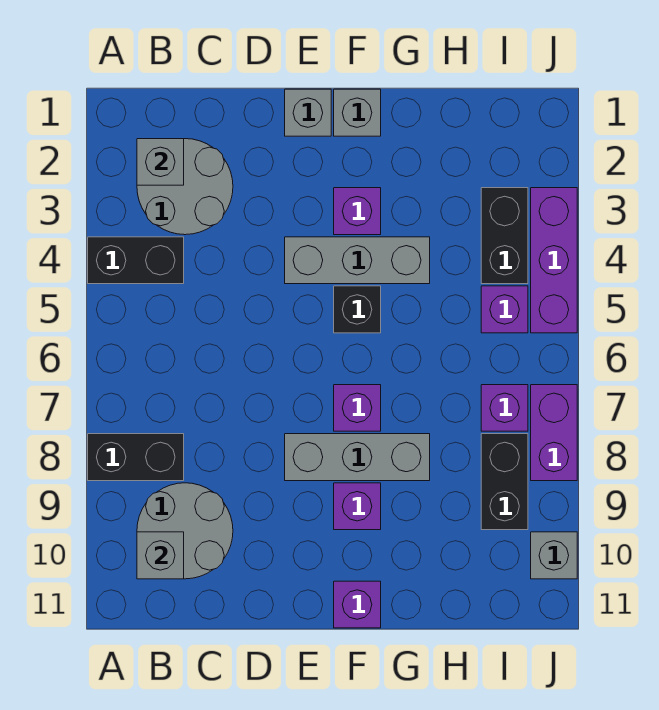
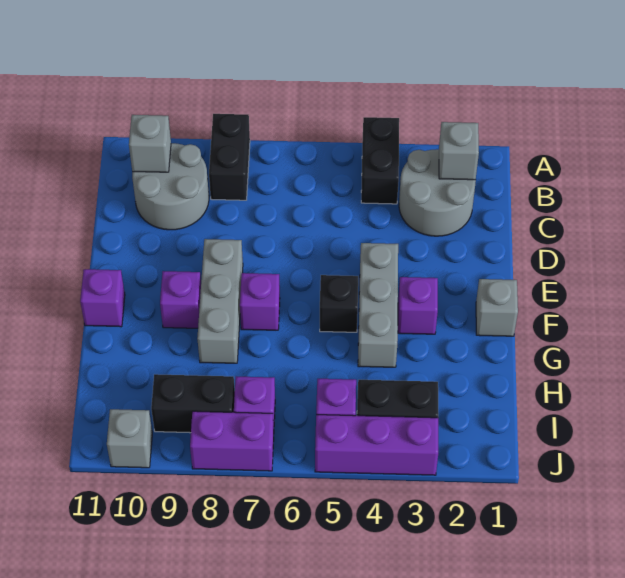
grey 1x1 brick [285,89,331,136] -> none

